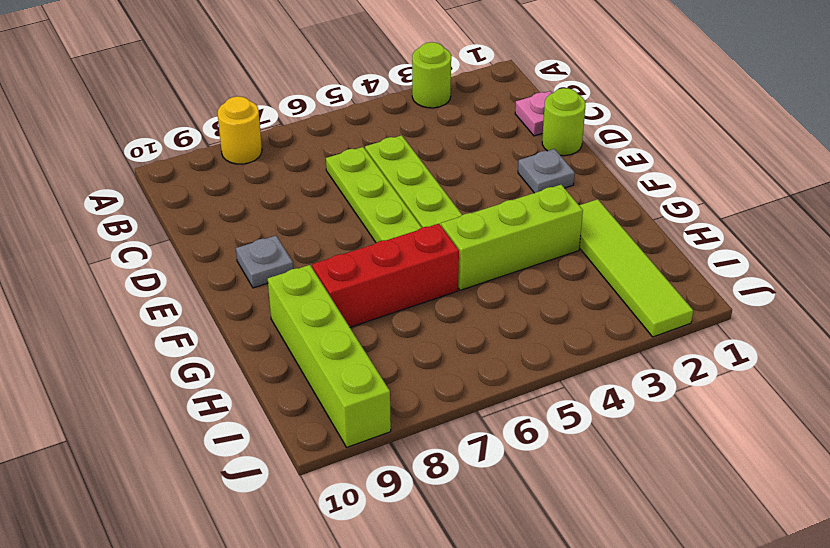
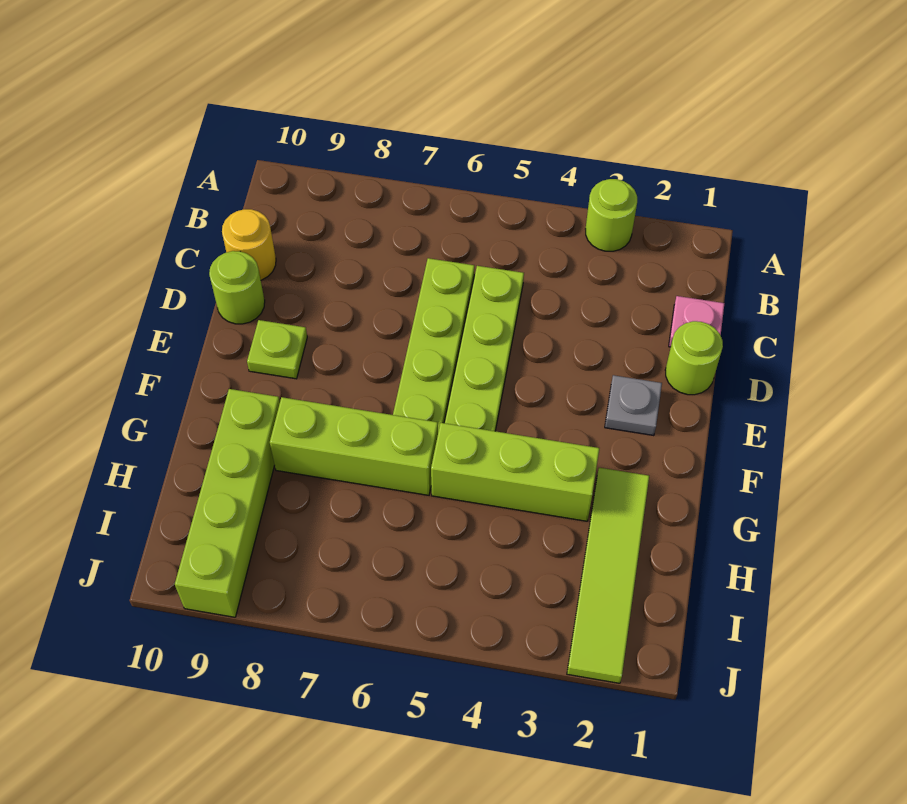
yellow 1x1 round brick [218,96,262,164] -> yellow 1x1 round brick moved to [222,209,276,280]
none -> lime 1x1 round brick [209,251,265,324]
grey 1x1 plate [236,236,293,288] -> lime 1x1 plate [247,320,307,379]
red 1x3 brick [312,224,459,327] -> lime 1x3 brick [270,397,438,495]

